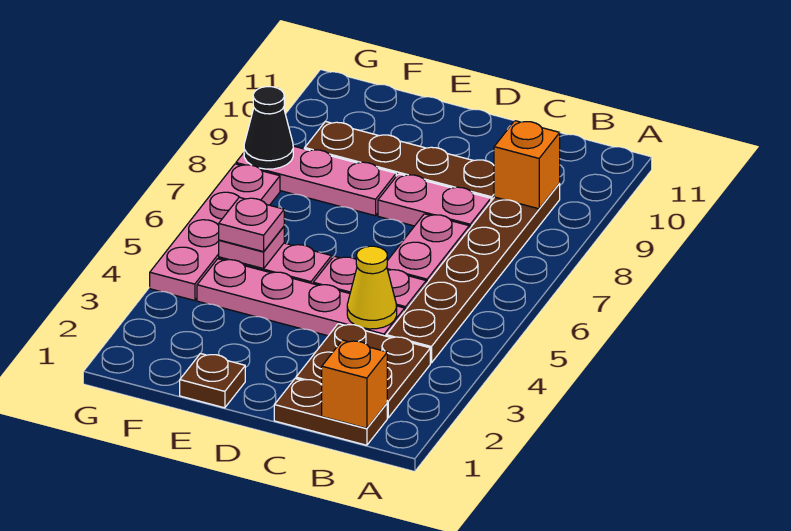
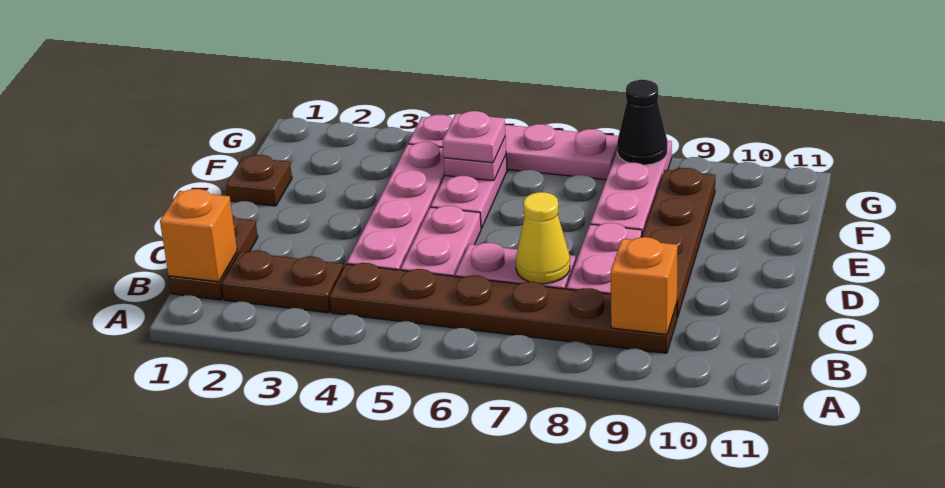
brown 2x2 plate [296,324,430,418] -> brown 1x2 plate [222,251,344,313]
yellow 1x1 cone [347,246,397,329] -> yellow 1x1 cone moved to [516,192,570,284]

